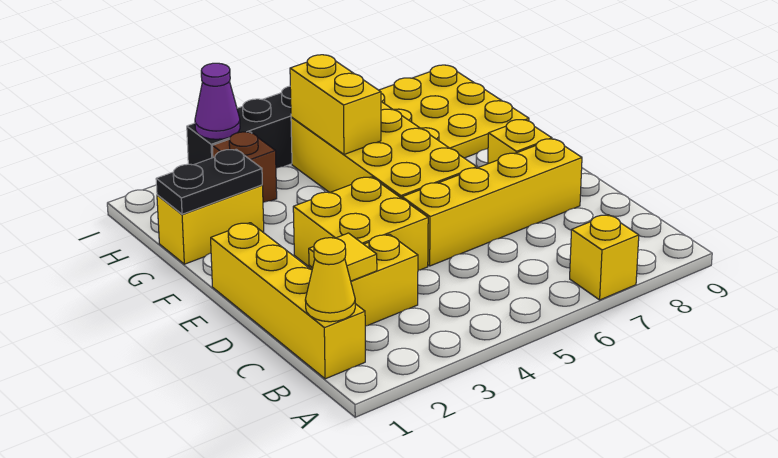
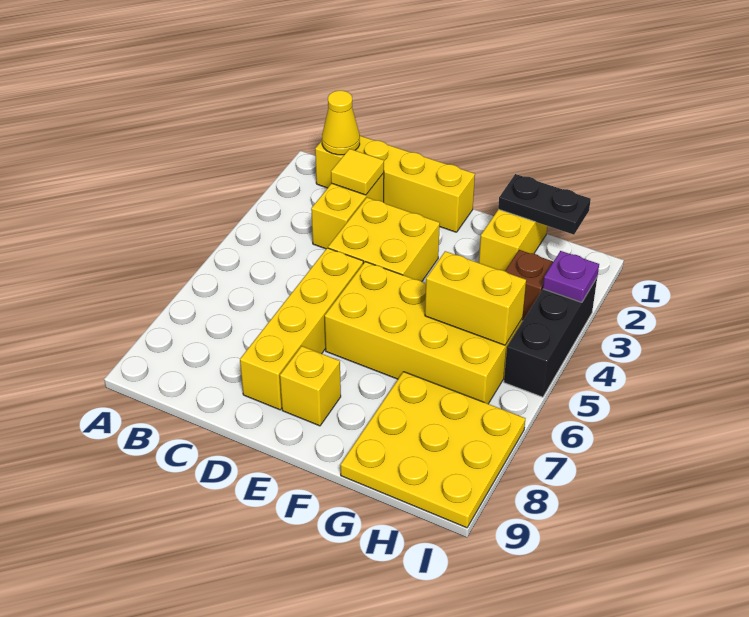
yellow 1x1 brick [570,215,639,300] -> none
black 1x2 plate [156,149,262,214] -> black 1x2 plate turned to [498,174,591,235]
purple 1x1 cone [195,63,240,139] -> purple 1x1 plate [543,251,599,302]

